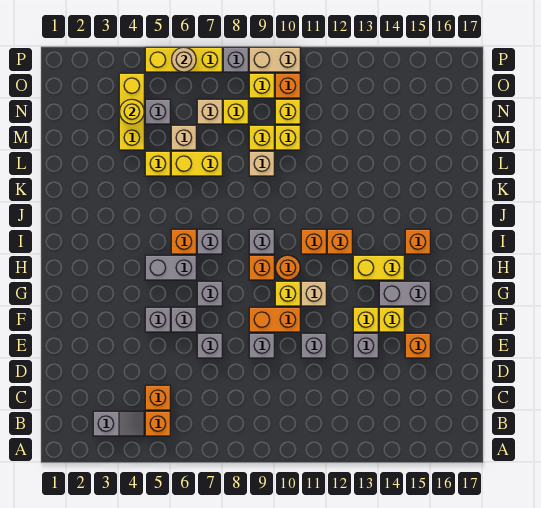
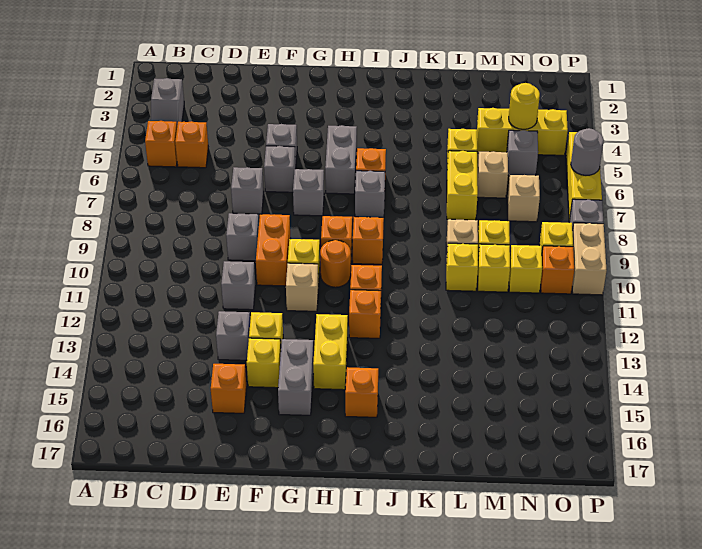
grey 1x1 brick [249,229,274,254] -> orange 1x1 brick [353,217,384,264]
yellow 1x1 brick [223,99,248,124] -> yellow 1x1 brick moved to [446,243,478,291]
tan 1x1 round brick [172,47,196,72] -> grey 1x1 round brick [571,128,604,175]

